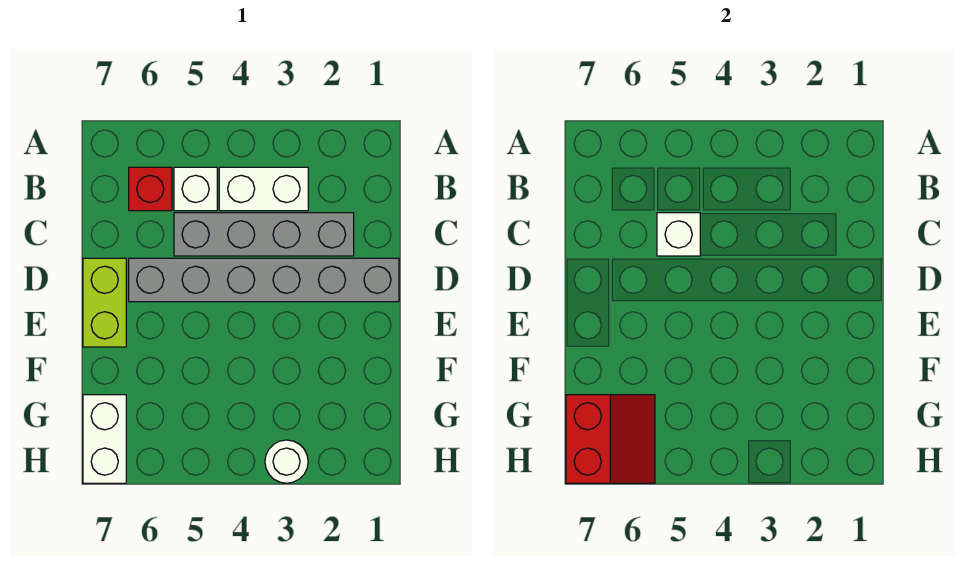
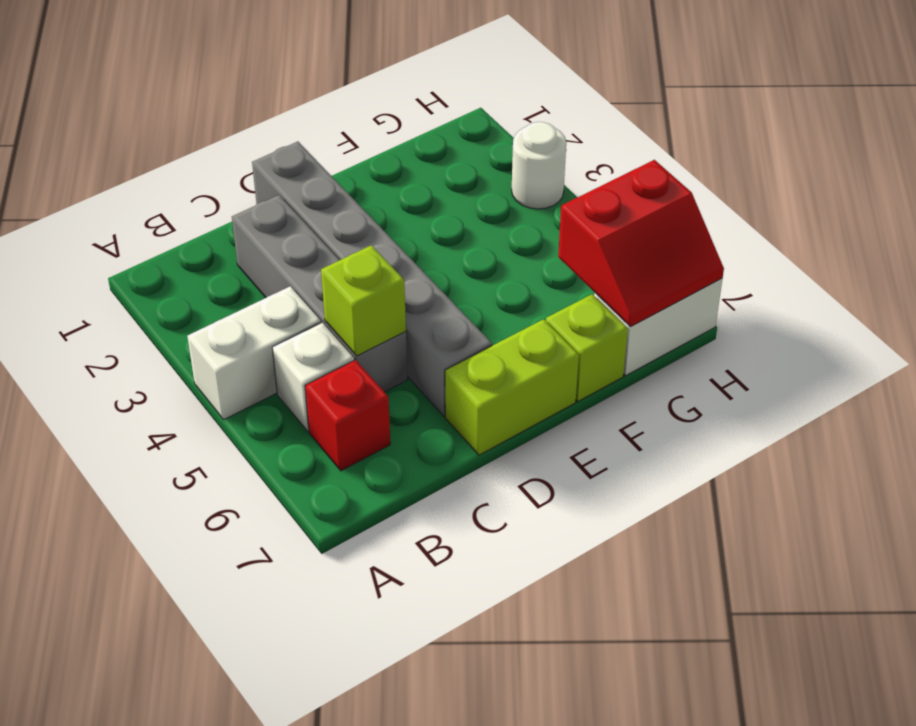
white 1x2 brick [219,167,308,211] -> white 1x2 brick turned to [187,287,321,419]
white 1x1 brick [657,213,700,256] -> lime 1x1 brick [321,245,406,356]
none -> lime 1x1 brick [546,294,628,401]
red 2x2 slope [566,395,655,483] -> red 2x2 slope turned to [558,160,724,327]

